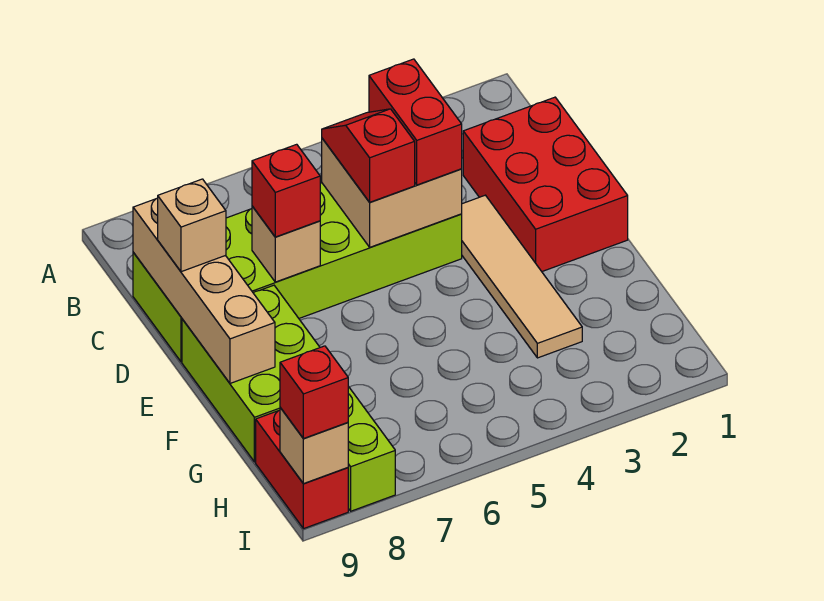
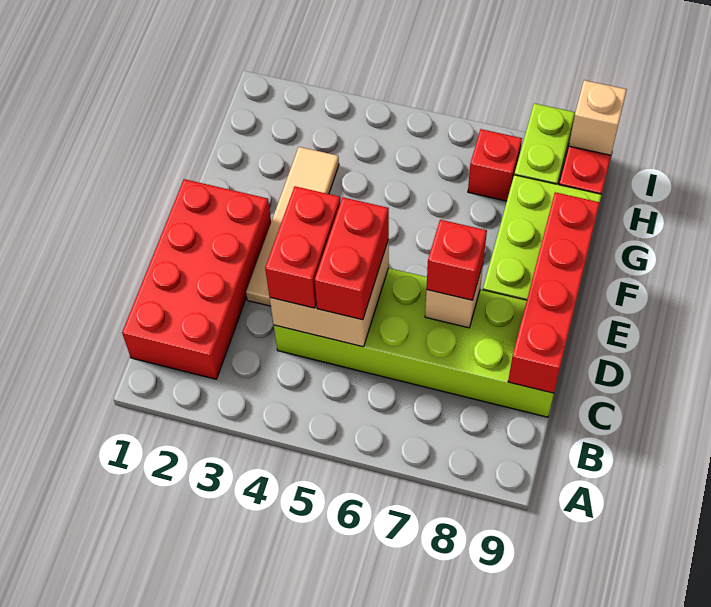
red 2x3 brick [463,97,628,271] -> red 2x4 brick [122,179,271,379]
red 1x2 slope [322,109,415,202] -> red 1x2 brick [315,197,389,320]
tan 1x4 brick [133,198,275,383] -> red 1x4 brick [508,192,600,393]
tan 1x1 brick [158,179,226,272] -> none
red 1x1 brick [280,346,348,439] -> red 1x1 brick moved to [468,129,522,201]

